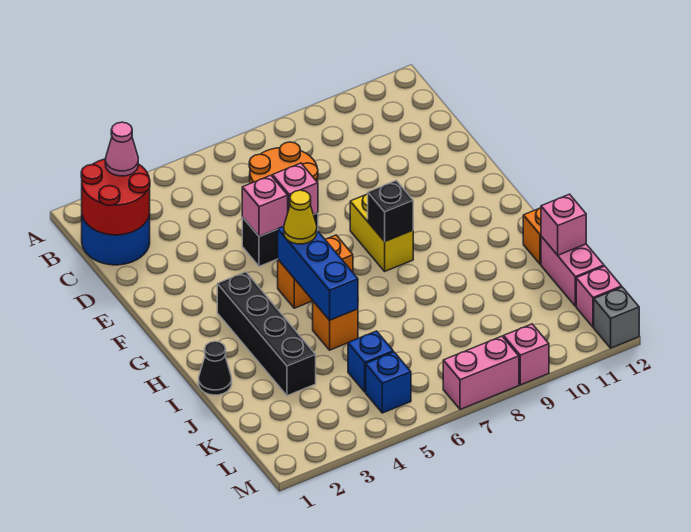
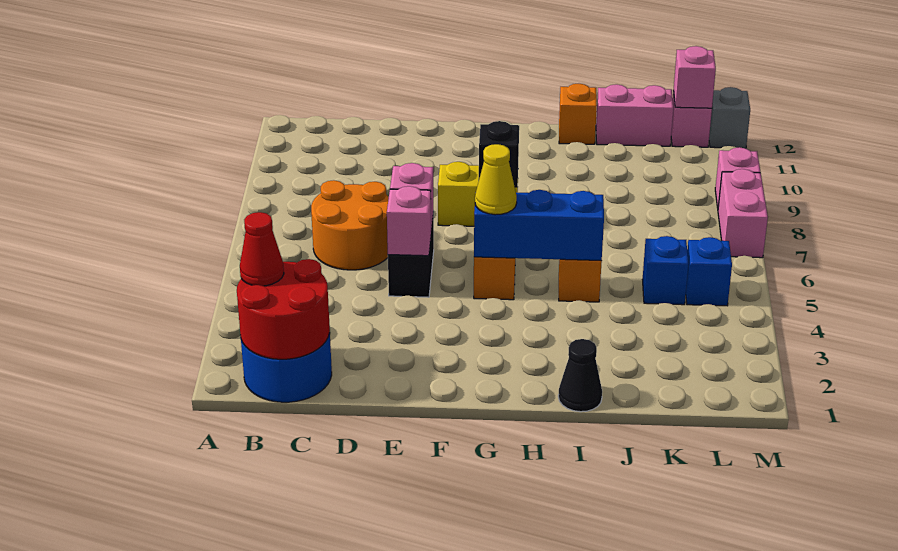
pink 1x1 cone [105,122,138,176] -> red 1x1 cone [240,212,284,286]
black 1x4 brick [217,272,316,396] -> none
pink 1x1 brick [541,194,586,255] -> pink 1x1 brick moved to [674,46,716,108]

